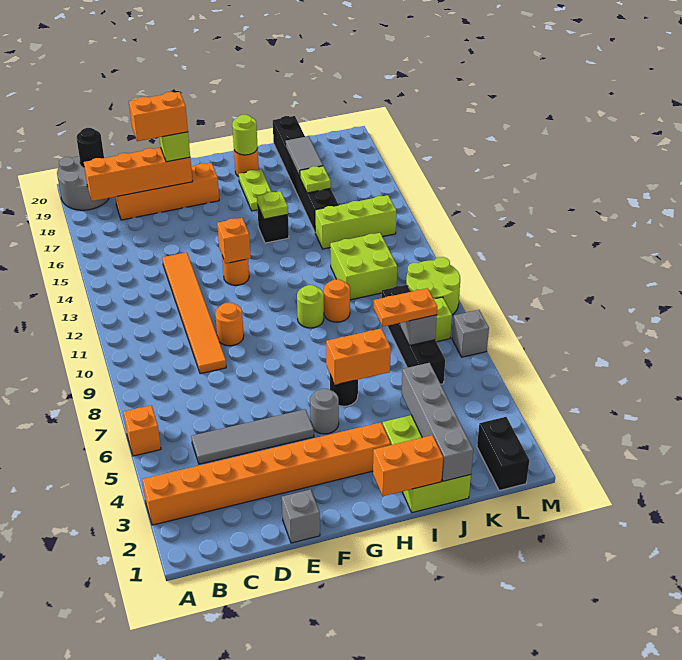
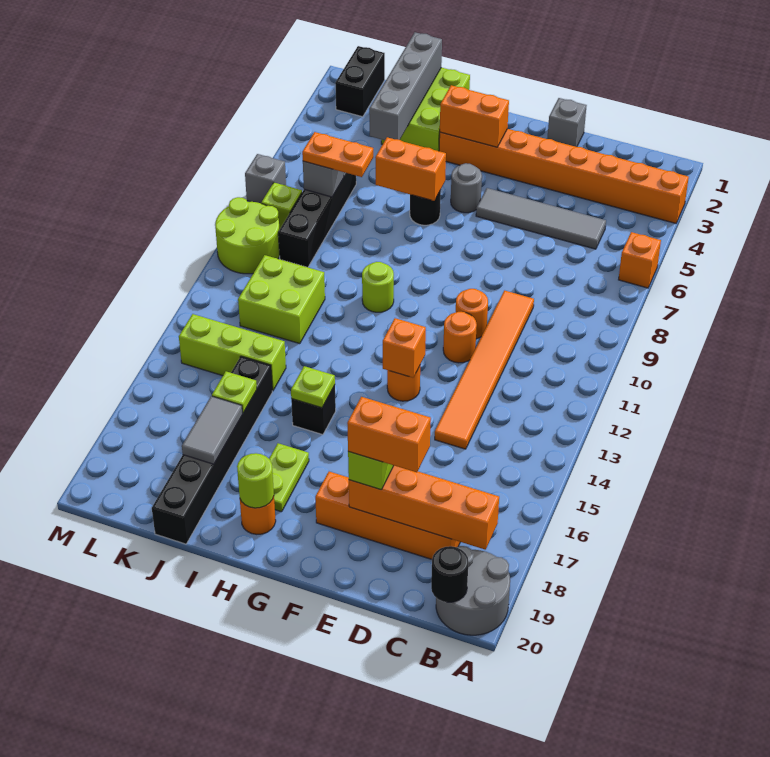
orange 1x2 brick [373,435,443,496] -> orange 1x2 brick moved to [440,85,509,147]
orange 1x1 round brick [324,279,350,322] -> orange 1x1 round brick moved to [443,312,477,363]

